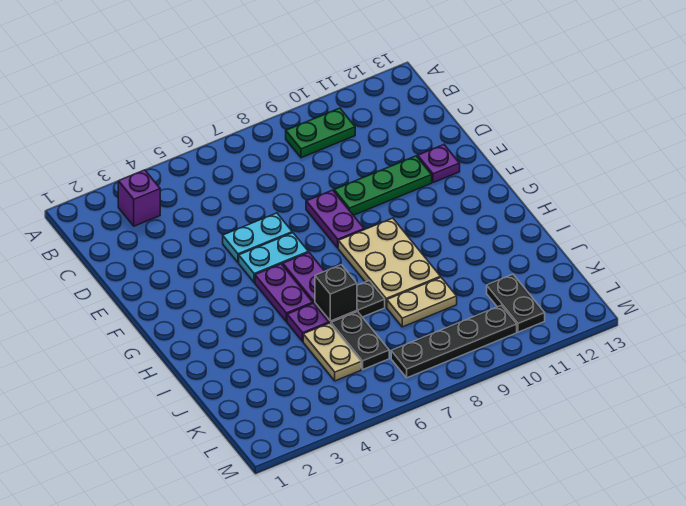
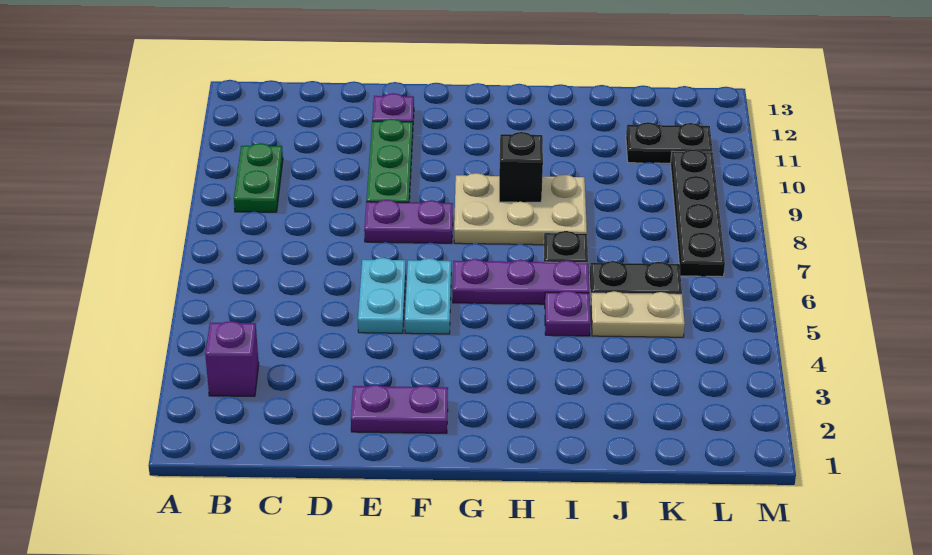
purple 1x2 plate [255,264,313,322] -> purple 1x2 plate moved to [351,385,448,433]
black 1x1 brick [315,265,357,321] -> black 1x1 brick moved to [499,132,543,202]
tan 1x2 plate [387,277,457,327] -> none

